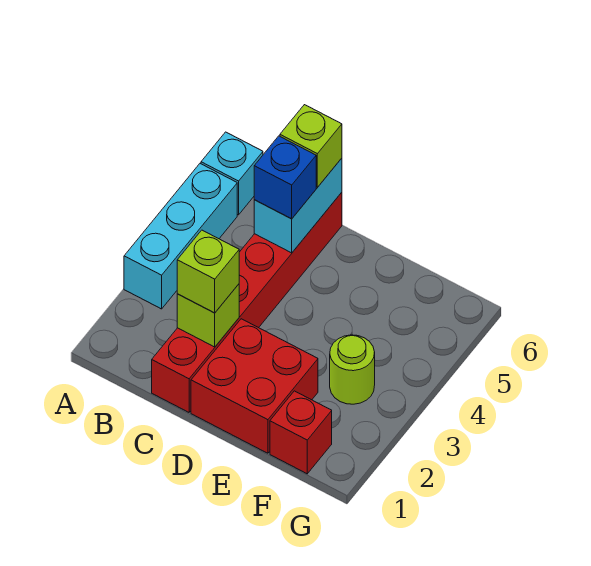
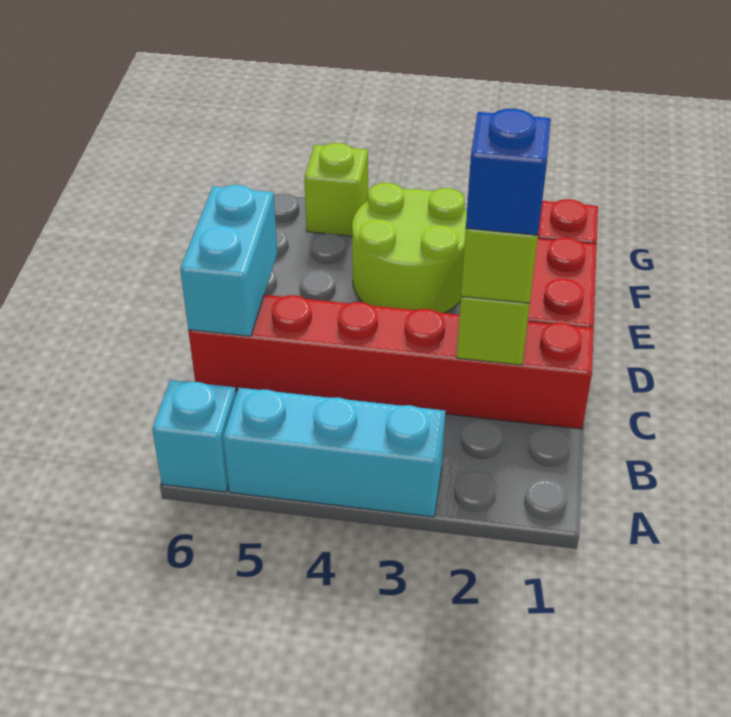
cyan 1x2 brick [254,158,342,253] -> cyan 1x2 brick turned to [180,185,277,336]
blue 1x1 brick [254,136,316,219] -> blue 1x1 brick moved to [466,109,551,235]
lime 1x1 brick [280,105,342,187] -> lime 1x1 brick moved to [304,143,368,236]
lime 1x1 round brick [330,335,375,404] -> lime 2x2 round brick [352,183,467,313]

